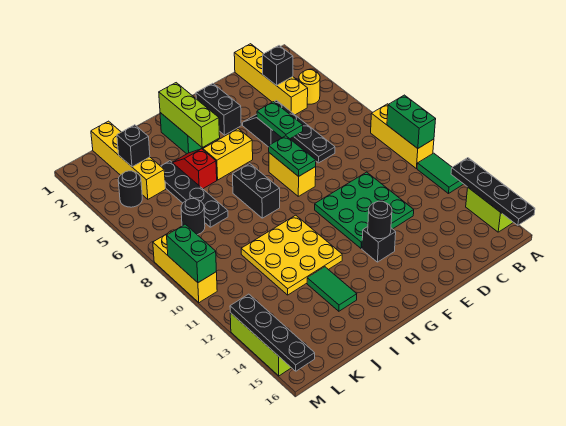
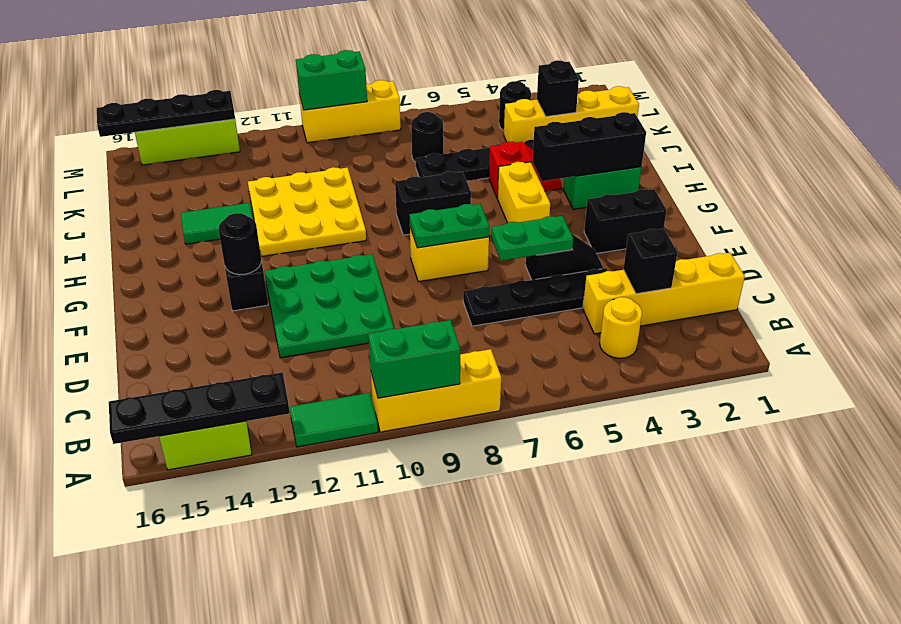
lime 1x3 brick [159,83,220,148] -> black 1x3 brick [532,112,646,181]

